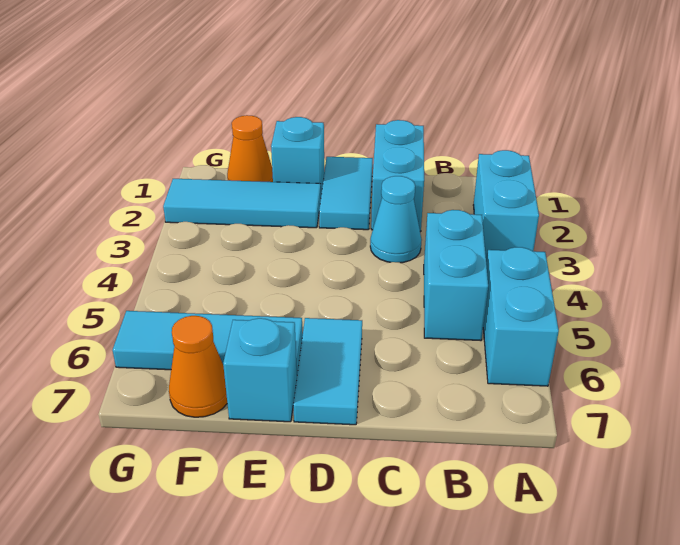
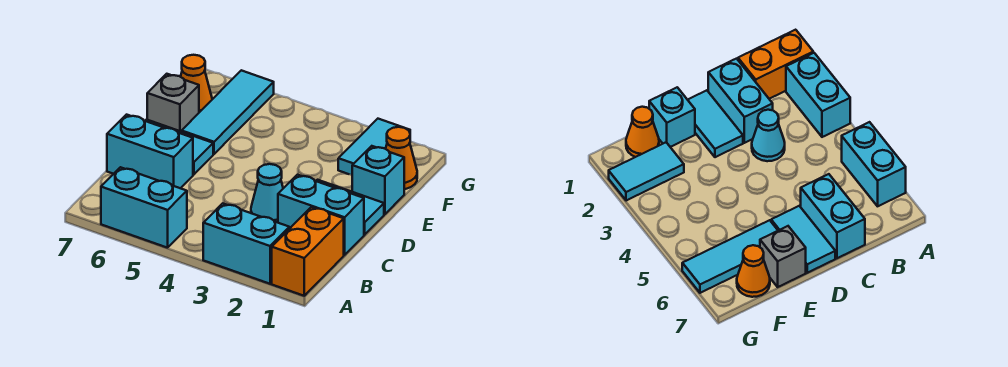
none -> orange 1x2 brick [272,207,344,296]
cyan 1x2 brick [424,210,488,341] -> cyan 1x2 brick moved to [107,115,193,188]
cyan 1x3 tile [163,179,321,228] -> cyan 1x2 tile [338,119,410,175]
cyan 1x1 brick [223,318,297,422] -> grey 1x1 brick [147,74,199,132]

